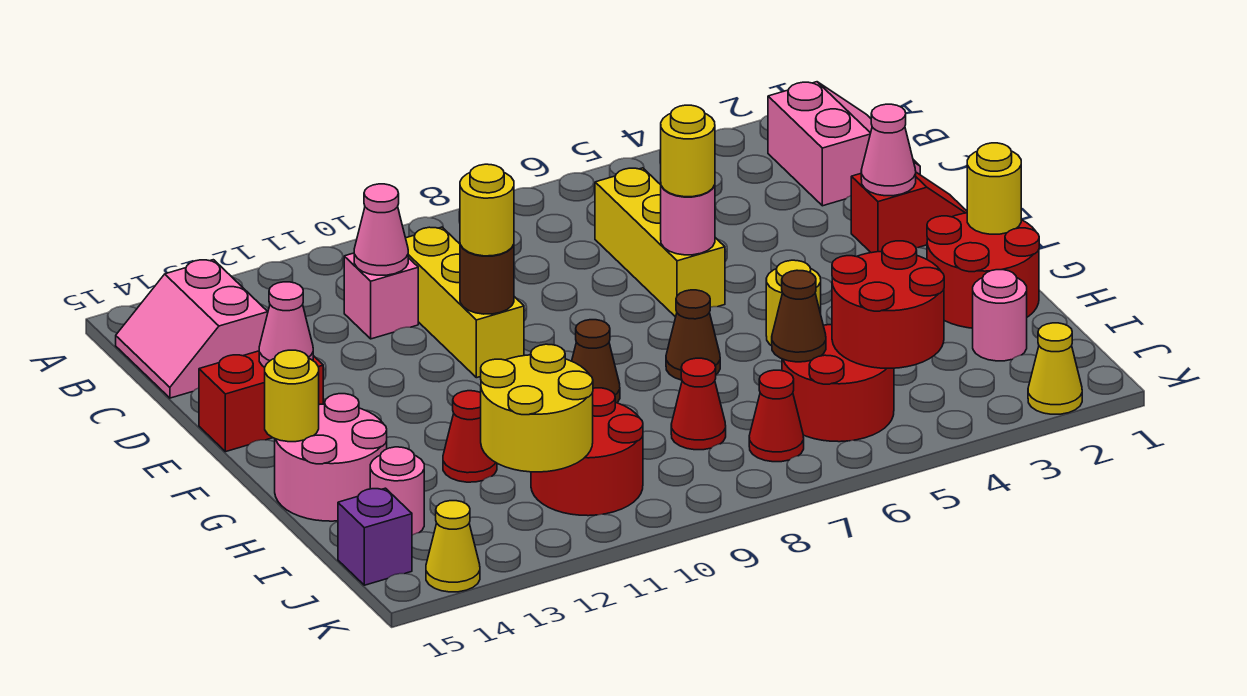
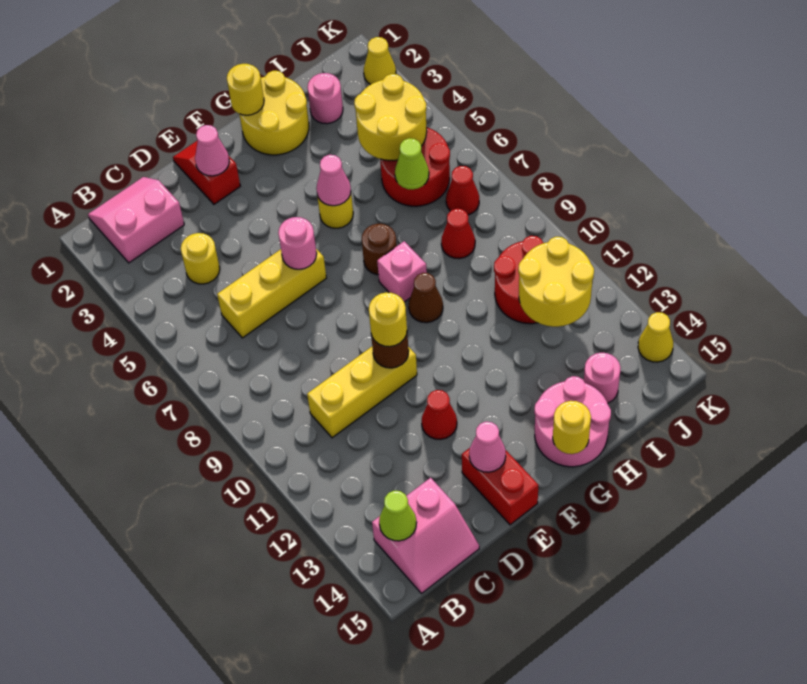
none -> lime 1x1 cone [379,491,417,541]
pink 1x1 brick [344,253,418,339] -> pink 1x1 brick moved to [377,241,427,302]
pink 1x1 cone [354,184,408,275] -> pink 1x1 cone moved to [316,155,351,206]
yellow 1x1 round brick [661,105,715,197] -> yellow 1x1 round brick moved to [181,233,220,284]
red 2x2 round brick [927,213,1039,328] -> yellow 2x2 round brick [239,71,309,155]
brown 1x1 cone [666,290,720,380] -> brown 1x1 round brick [362,224,397,275]
red 1x1 cone [443,391,497,482] -> red 1x1 cone moved to [422,390,457,439]
red 2x2 round brick [832,241,944,368] -> yellow 2x2 round brick [354,74,427,160]
brown 1x1 cone [772,270,826,362] -> lime 1x1 cone [395,138,429,189]
purple 1x1 brick [338,488,412,585] -> none

